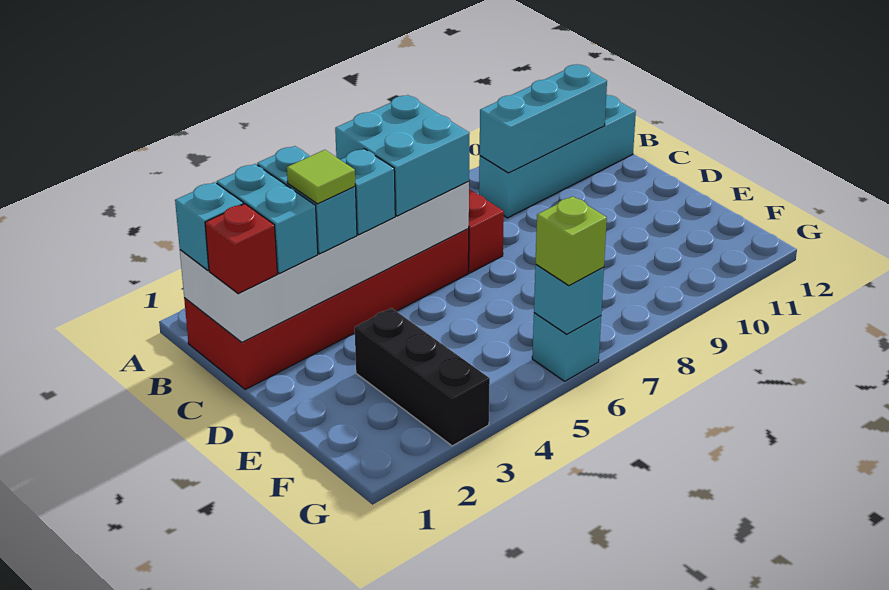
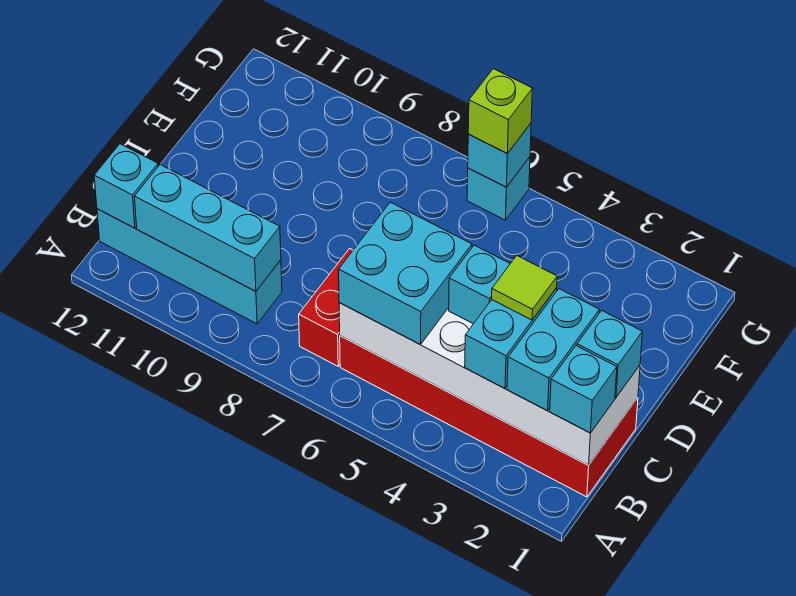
none -> cyan 1x1 brick [94,144,158,228]
red 1x1 brick [205,204,277,294] -> cyan 1x1 brick [577,311,642,397]
black 1x3 brick [355,308,490,446] -> none

